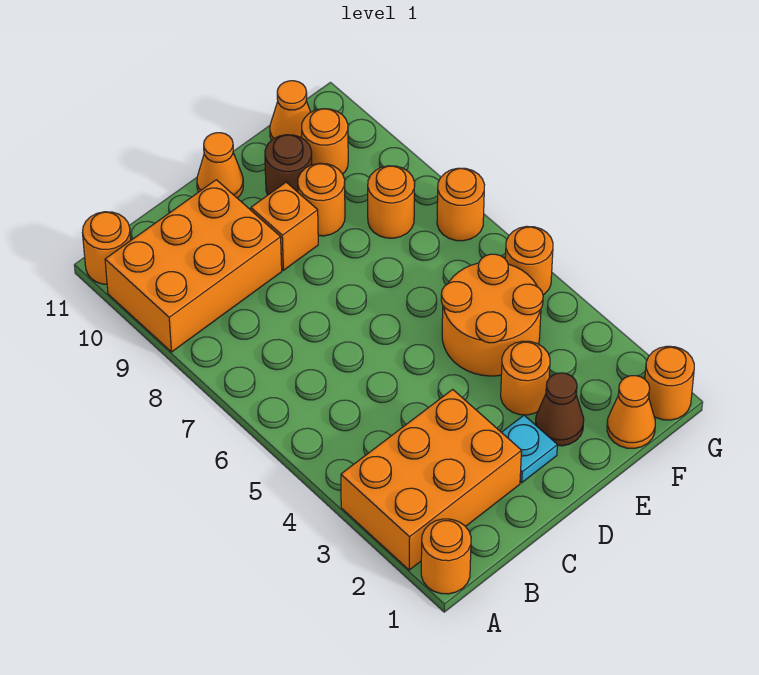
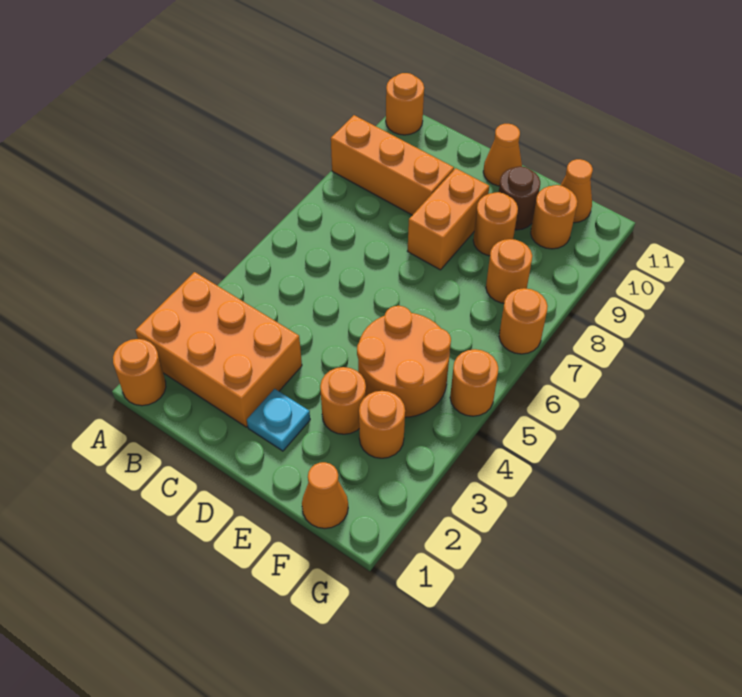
orange 2x3 brick [105,180,282,352] -> orange 1x3 brick [331,115,454,215]
orange 1x1 brick [251,182,318,270] -> orange 1x2 brick [408,168,489,270]
brown 1x1 cone [536,373,584,446] -> none
orange 1x1 round brick [645,346,694,420] -> orange 1x1 round brick moved to [359,391,405,458]

